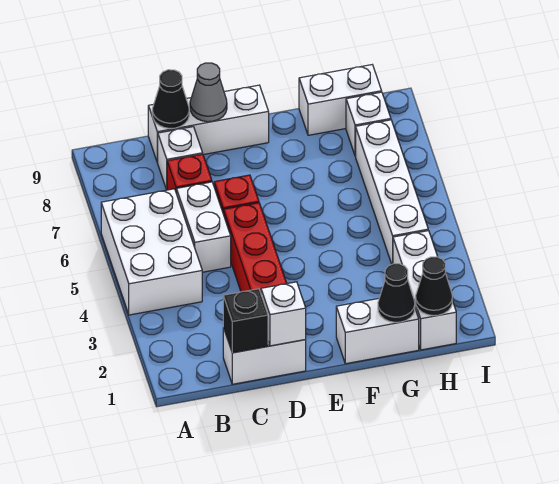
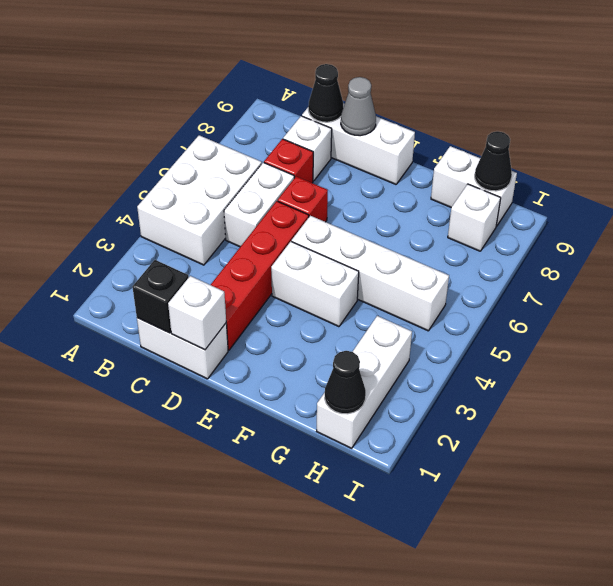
white 1x2 brick [336,298,419,364] -> white 1x2 brick moved to [271,242,359,327]
black 1x1 cone [378,264,415,322] -> black 1x1 cone moved to [475,131,512,191]
white 1x4 brick [356,120,428,264] -> white 1x4 brick turned to [292,216,449,331]

